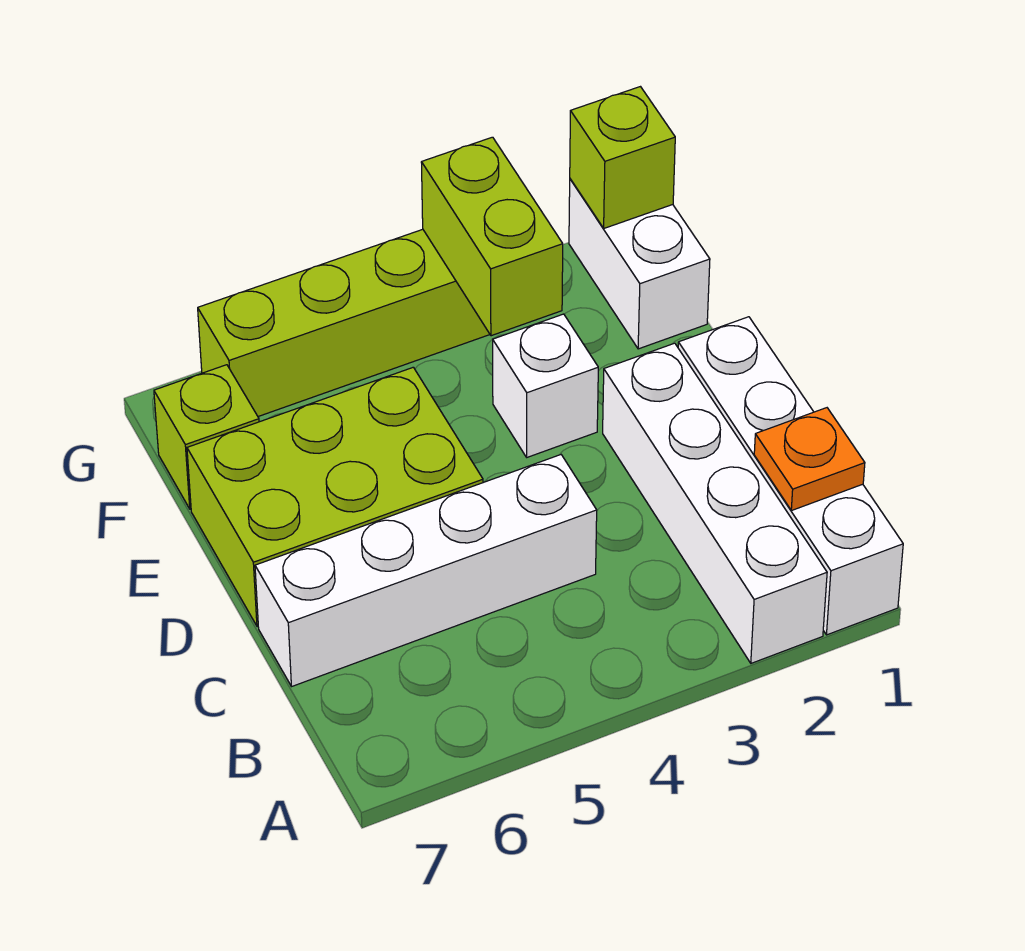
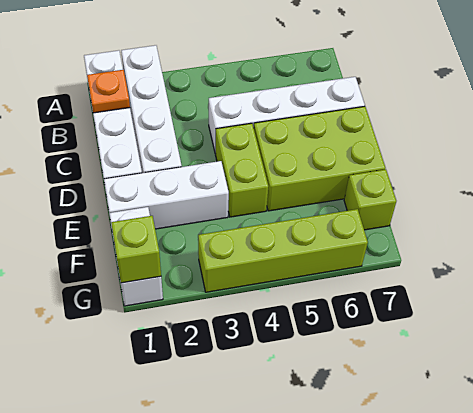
white 1x1 brick [493,314,598,457] -> white 1x3 brick [104,161,229,229]
lime 1x2 brick [421,137,563,336] -> lime 1x2 brick moved to [216,123,268,217]

